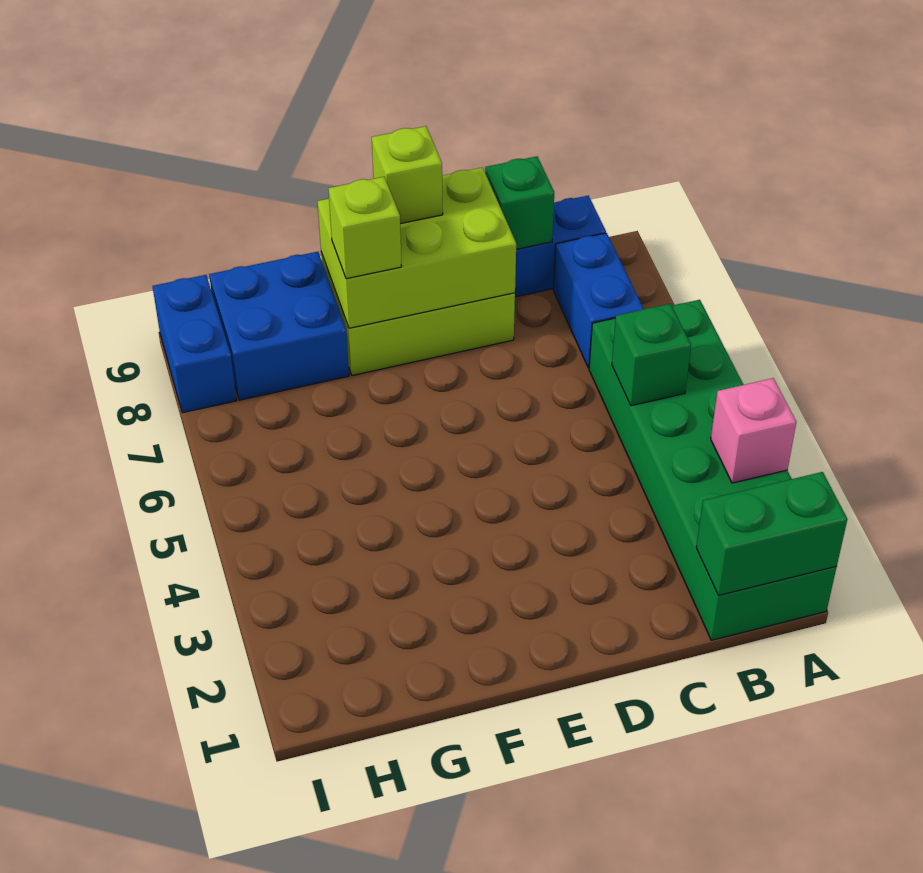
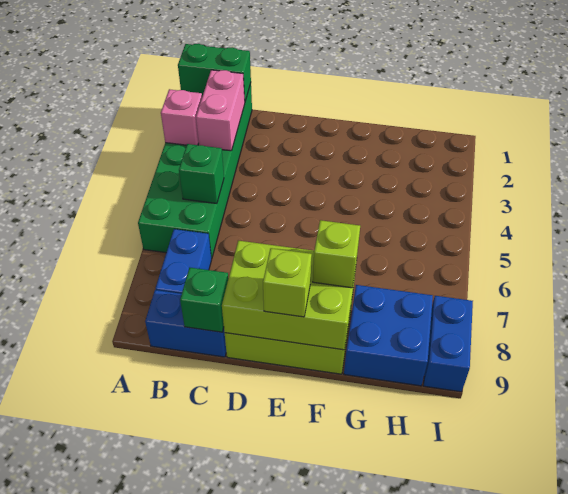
none -> pink 1x2 brick [196,70,245,151]

